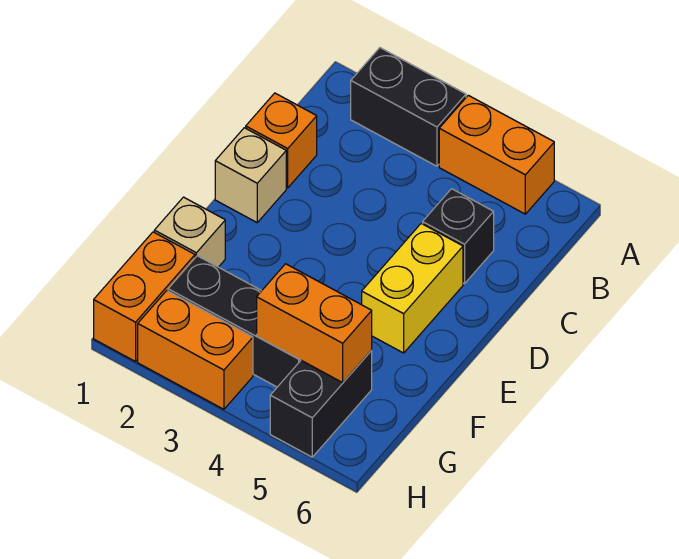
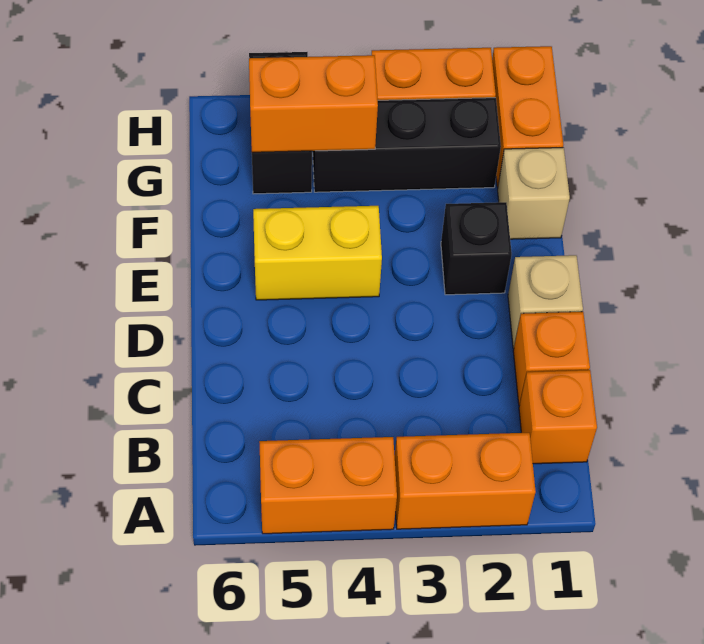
black 1x2 brick [351,48,466,166] -> orange 1x2 brick [395,433,536,529]
none -> orange 1x1 brick [519,370,597,464]
black 1x1 brick [423,189,494,284] -> black 1x1 brick moved to [441,202,512,295]
yellow 1x2 brick [362,224,463,353] -> yellow 1x2 brick turned to [253,206,382,300]

